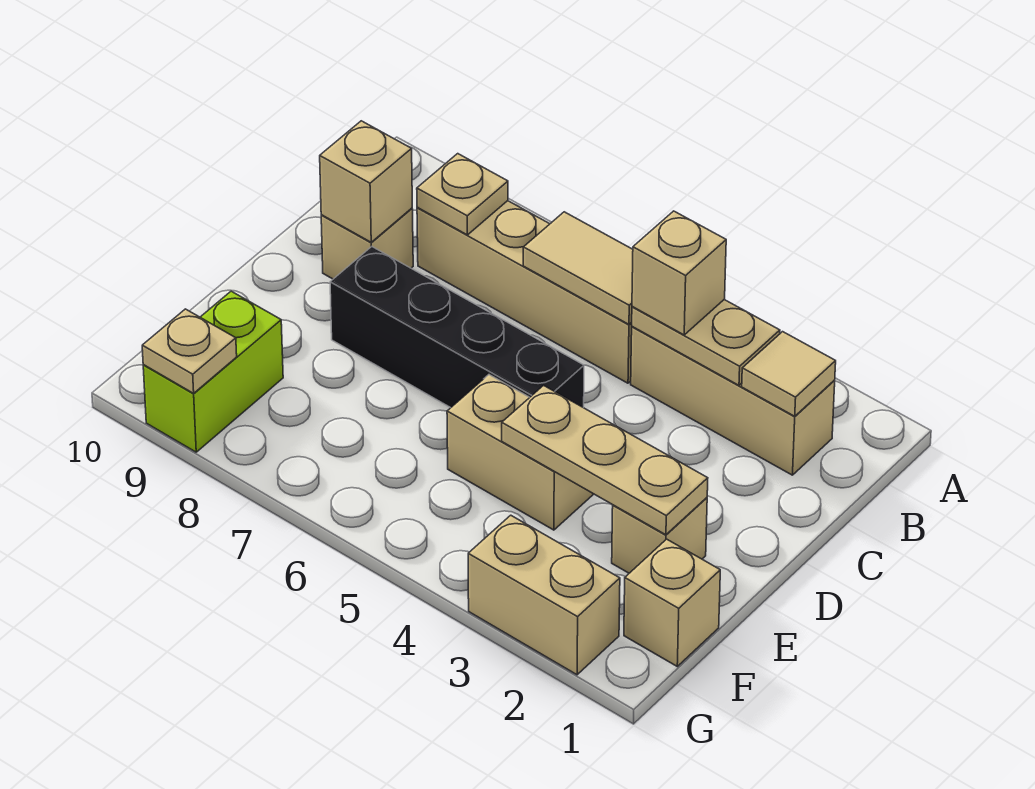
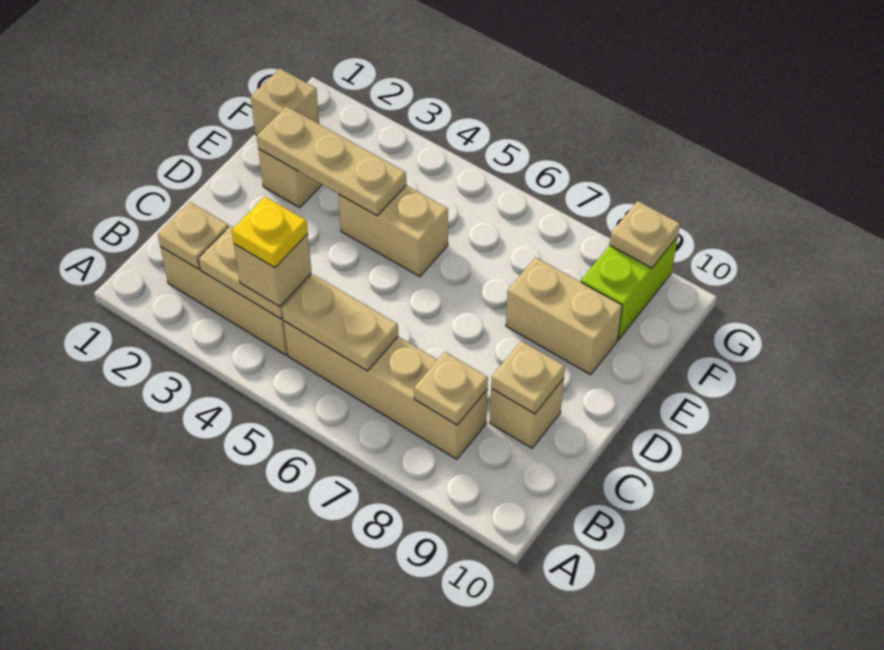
tan 1x1 tile [742,332,836,416] -> tan 1x1 plate [158,202,229,269]
none -> yellow 1x1 plate [232,197,308,268]
tan 1x2 tile [523,212,633,324] -> tan 1x2 plate [282,275,398,371]
tan 1x1 brick [320,121,412,242] -> tan 1x1 plate [491,341,565,414]
black 1x4 brick [330,247,584,408] -> none
tan 1x2 brick [468,515,620,675] -> tan 1x2 brick moved to [506,257,622,375]

